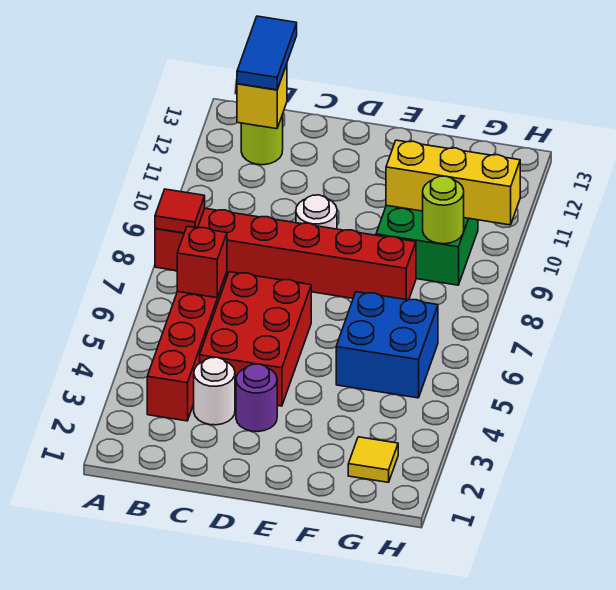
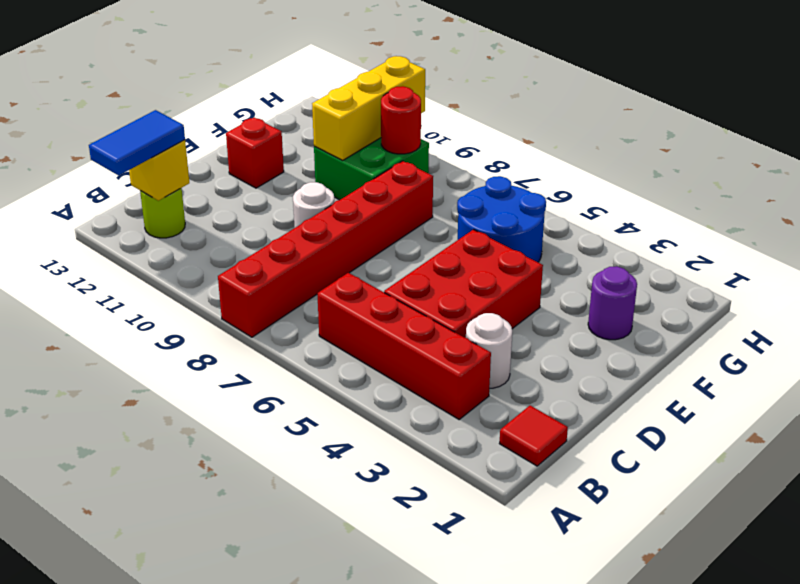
red 1x1 tile [155,189,205,233] -> red 1x1 tile moved to [500,406,568,466]
red 1x1 brick [177,226,227,298] -> red 1x1 brick moved to [226,118,284,188]
blue 1x2 tile [237,16,297,90] -> blue 1x2 tile turned to [89,110,185,175]
red 2x3 brick [200,272,311,406] -> red 2x3 brick turned to [384,230,543,338]
purple 1x1 round brick [236,364,277,432] -> purple 1x1 round brick moved to [588,266,637,340]
blue 2x2 brick [336,292,438,398] -> blue 2x2 round brick [457,176,546,262]
yellow 1x1 tile [348,437,398,482] -> none
lime 1x1 round brick [423,176,464,244] -> red 1x1 round brick [381,86,421,154]

